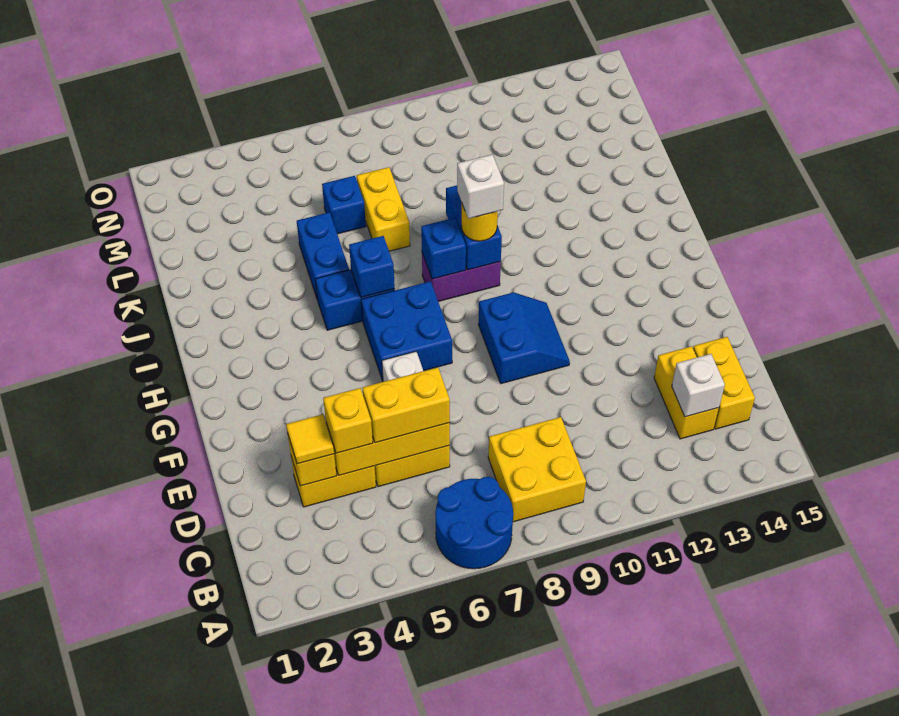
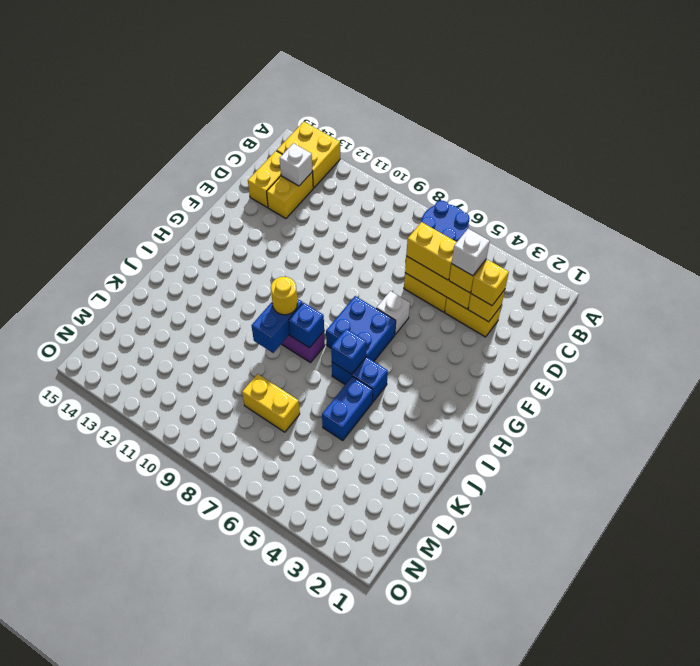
yellow 2x2 brick [488,417,586,522] -> yellow 2x2 brick moved to [277,122,340,188]
yellow 1x1 tile [286,414,334,464] -> yellow 1x1 brick [471,260,509,306]
blue 2x2 slope [478,292,570,384] -> none
white 1x1 brick [457,154,504,219] -> white 1x1 brick moved to [452,229,490,276]
yellow 1x2 brick [357,167,410,251] -> yellow 1x2 brick turned to [242,374,300,432]
blue 1x1 brick [322,176,366,234] -> none

